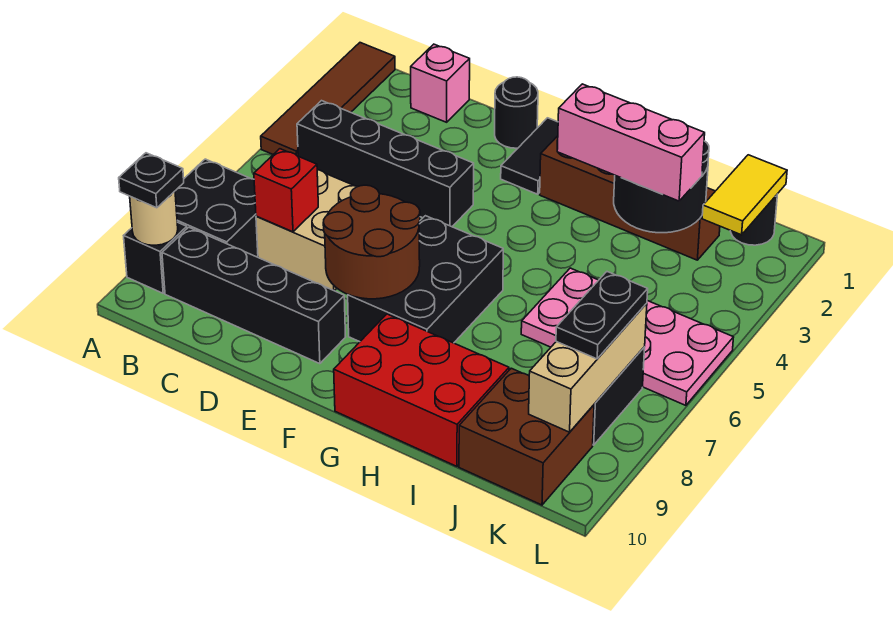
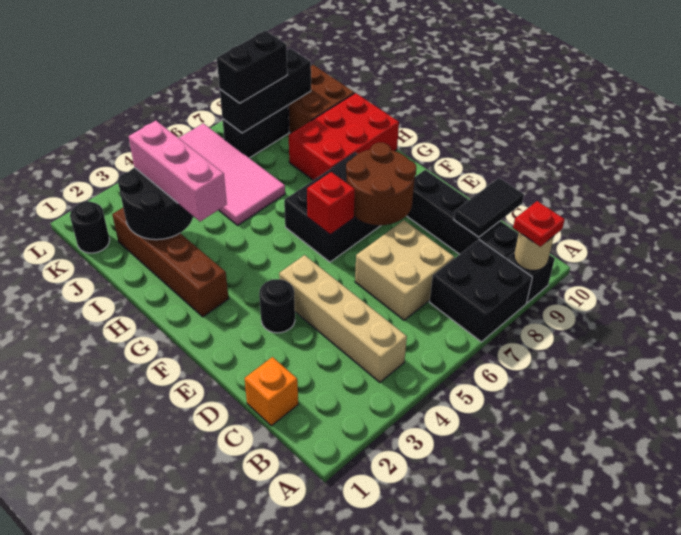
brown 1x4 tile [261,43,395,156] -> none
black 1x1 plate [119,153,184,208] -> red 1x1 plate [513,201,565,247]
black 1x4 brick [297,101,474,227] -> tan 1x4 brick [279,255,407,382]
pink 1x1 brick [411,44,470,122] -> orange 1x1 brick [245,357,298,426]
red 1x1 brick [254,149,318,232] -> red 1x1 brick moved to [307,172,355,235]
black 1x1 round brick [495,77,538,148] -> black 1x1 round brick moved to [259,279,295,333]
black 1x2 tile [501,118,558,194] -> black 1x2 tile moved to [454,178,524,237]
red 2x3 brick [334,314,509,466] -> red 2x3 brick turned to [289,93,399,180]
pink 2x4 plate [521,268,734,405] -> pink 2x4 tile [179,123,285,225]
yellow 1x2 tile [702,155,787,235] -> none
tan 1x3 brick [529,303,647,432] -> black 1x3 brick [220,48,311,133]
black 1x2 plate [556,272,648,359] -> black 1x2 brick [217,31,287,103]

